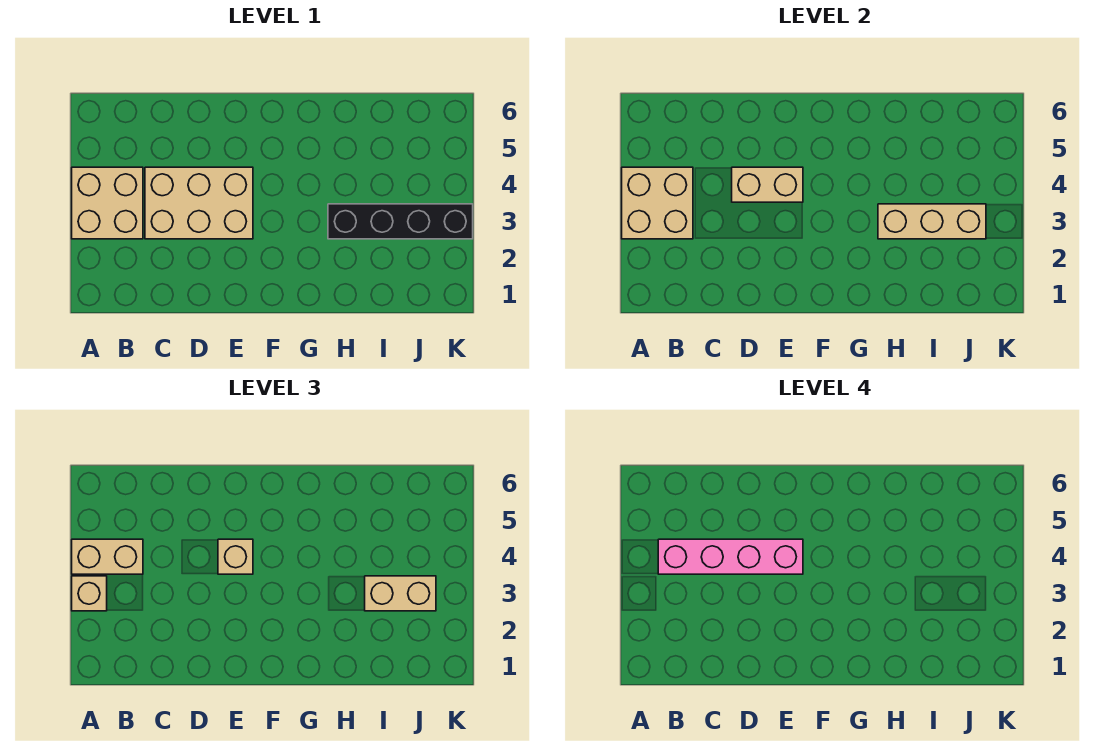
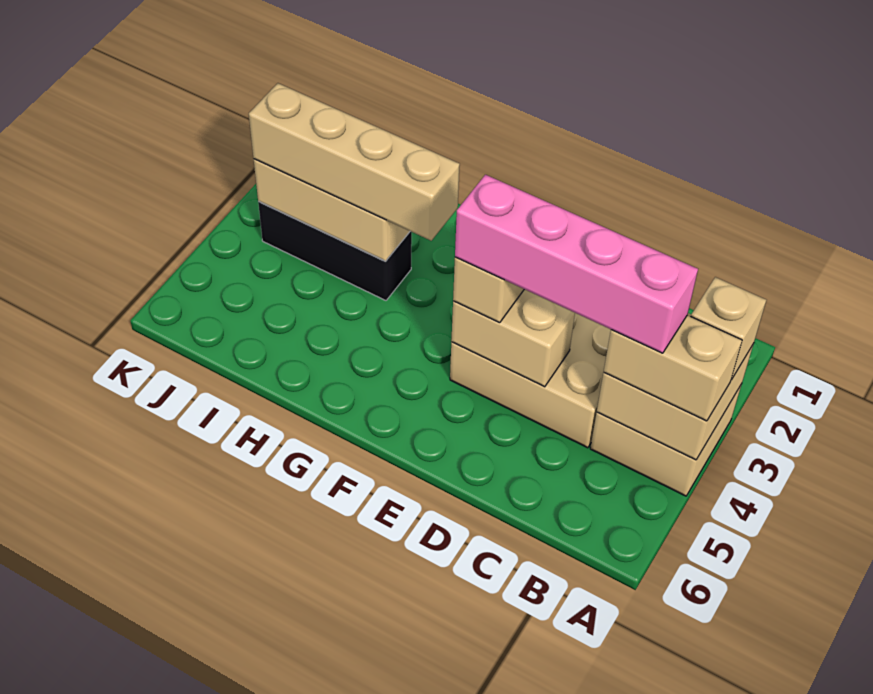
black 1x4 brick [328,204,473,239] -> black 1x3 brick [258,201,412,300]
tan 1x2 brick [365,576,436,611] -> tan 1x4 brick [249,83,460,241]

